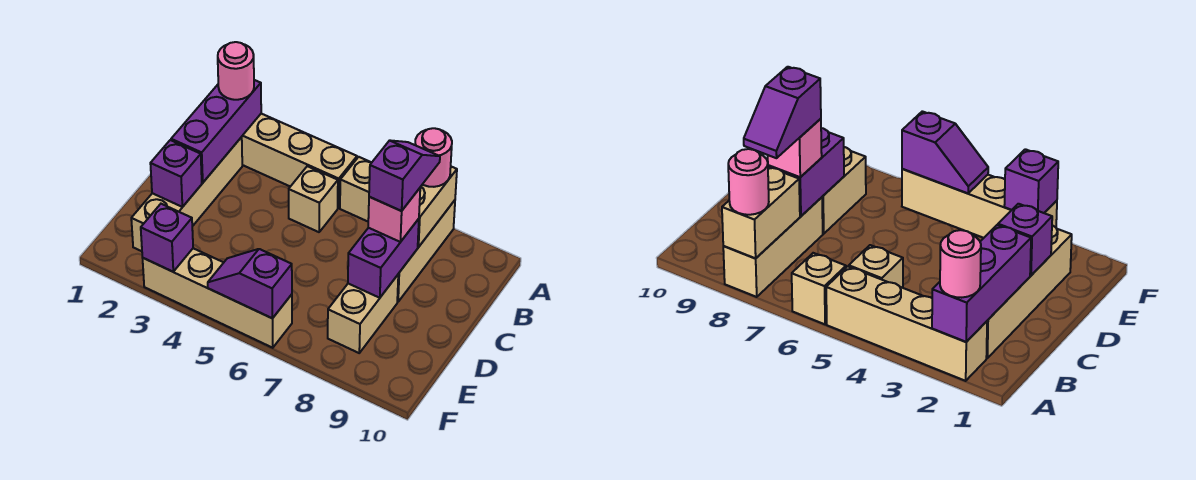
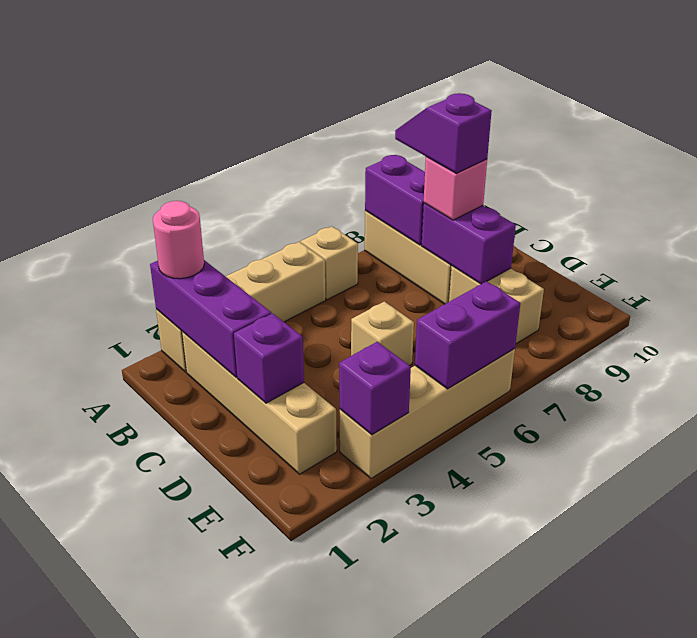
tan 1x2 brick [418,167,457,247] -> purple 1x2 brick [365,155,425,245]
pink 1x1 round brick [415,128,452,187] -> none
tan 1x1 brick [289,166,338,232] -> tan 1x1 brick moved to [351,301,414,365]
purple 1x2 slope [208,249,292,318] -> purple 1x2 brick [415,281,520,389]

